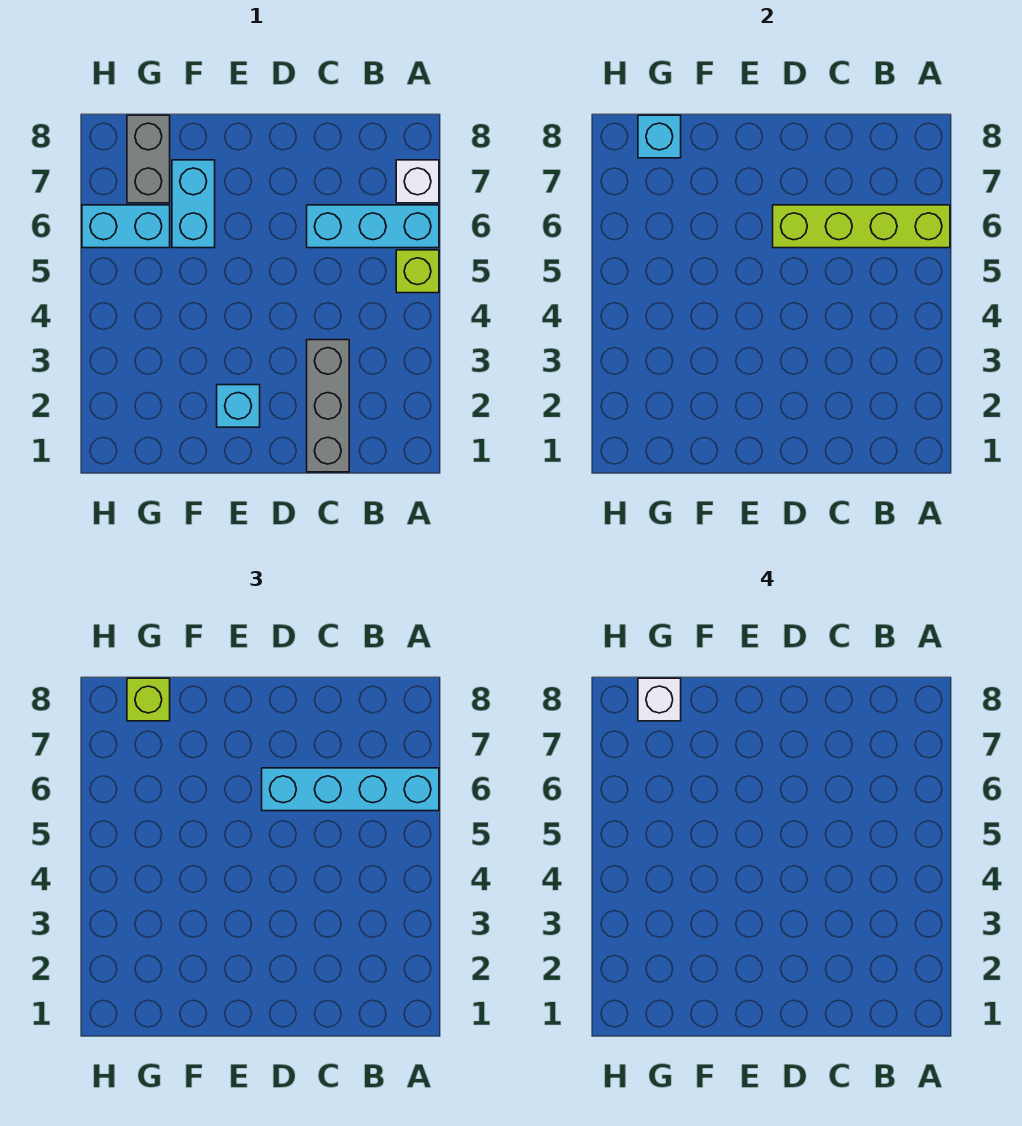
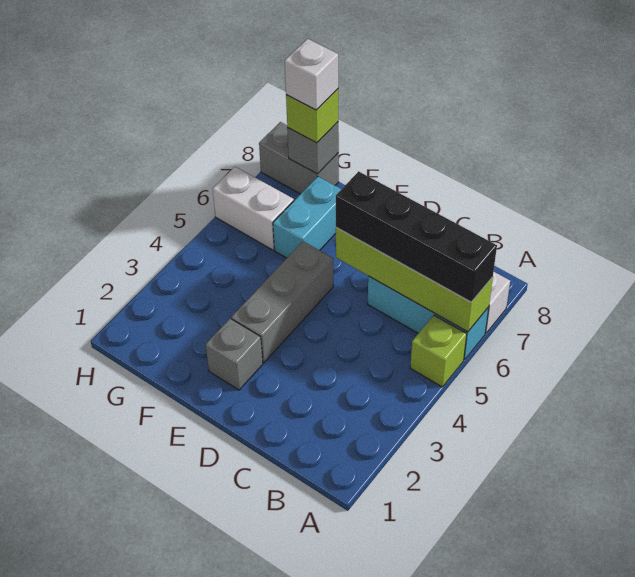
cyan 1x4 brick [262,768,439,811] -> black 1x4 brick [336,171,497,302]
grey 1x3 brick [307,340,349,472] -> grey 1x3 brick moved to [231,241,333,363]
cyan 1x1 brick [217,385,260,427] -> grey 1x1 brick [206,319,263,390]
cyan 1x2 brick [82,205,170,248] -> white 1x2 brick [213,167,294,250]
grey 1x2 brick [127,115,170,203] -> grey 1x2 brick turned to [259,122,339,194]
cyan 1x1 brick [638,115,681,158] -> grey 1x1 brick [287,122,339,174]

